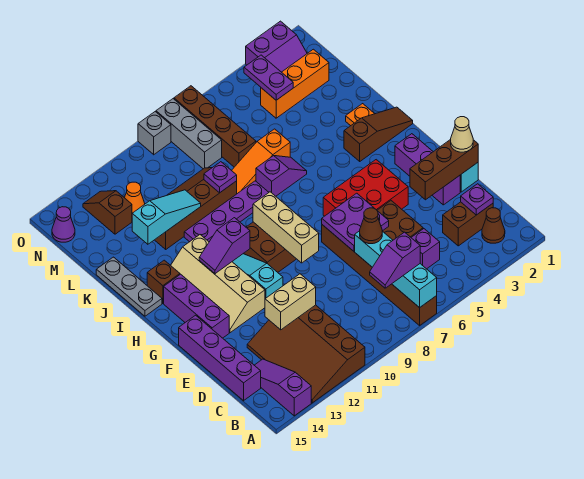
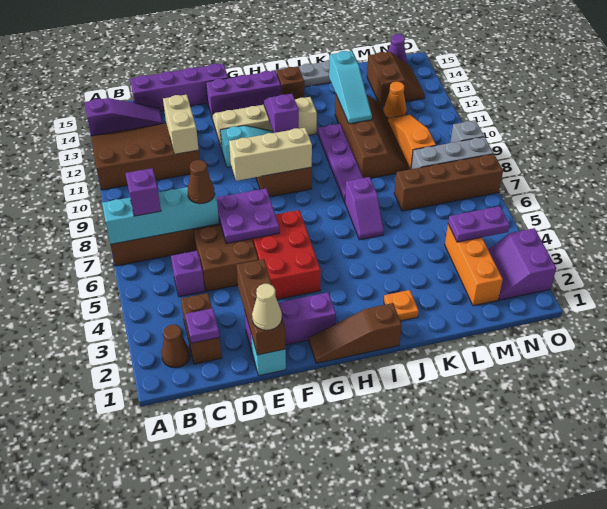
brown 1x3 slope [344,107,413,161] -> brown 1x3 slope turned to [309,303,402,363]
orange 1x3 slope [231,129,290,194] -> orange 1x3 slope moved to [388,115,436,169]
purple 1x1 plate [204,162,237,193] -> none
brown 1x2 slope [83,191,132,234] -> brown 2x2 slope [367,52,425,106]

